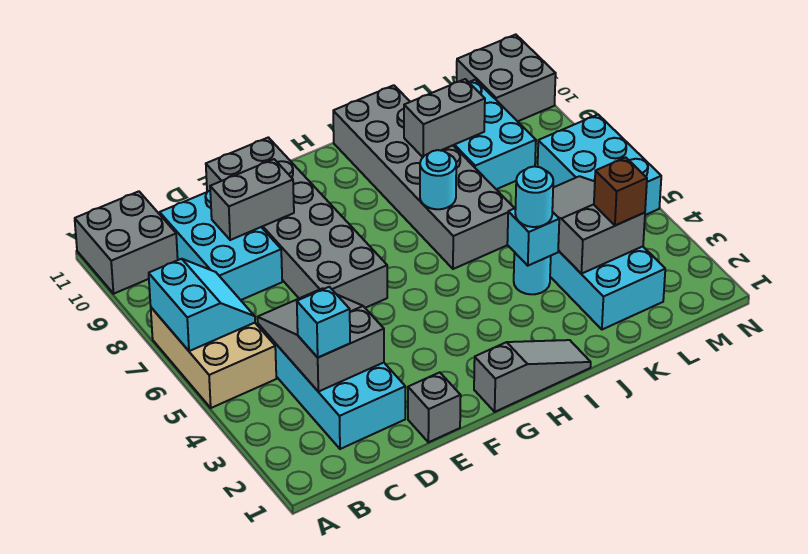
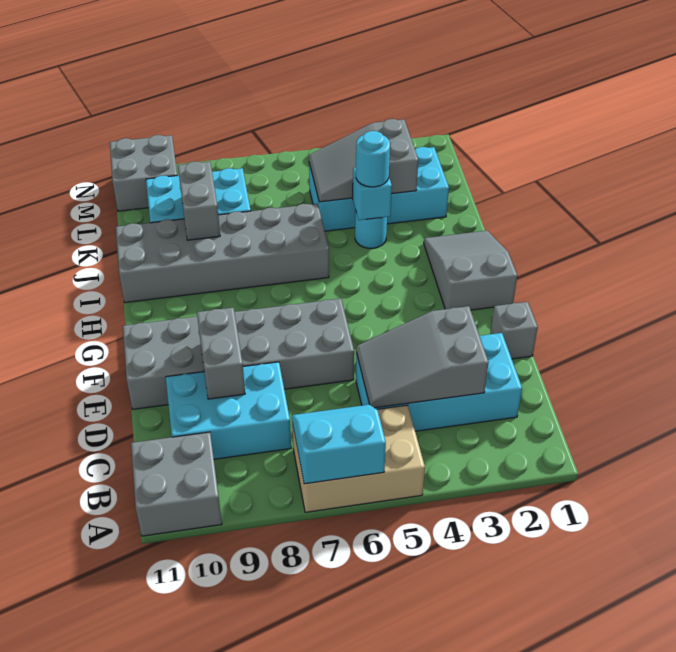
cyan 1x1 brick [297,287,350,357] -> none
grey 1x3 slope [474,340,591,412] -> grey 2x3 slope [424,231,517,310]
cyan 1x1 round brick [420,150,456,209] -> none
brown 1x1 brick [594,157,647,226] -> none
cyan 2x3 brick [538,115,661,215] -> none

